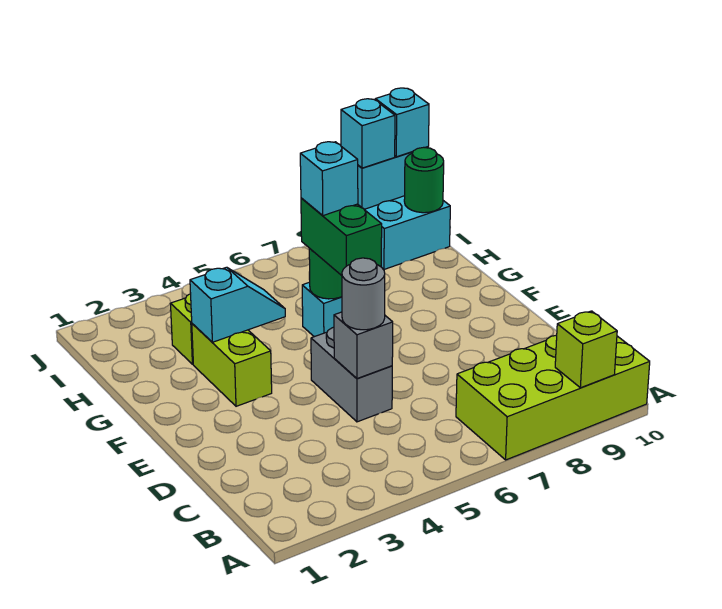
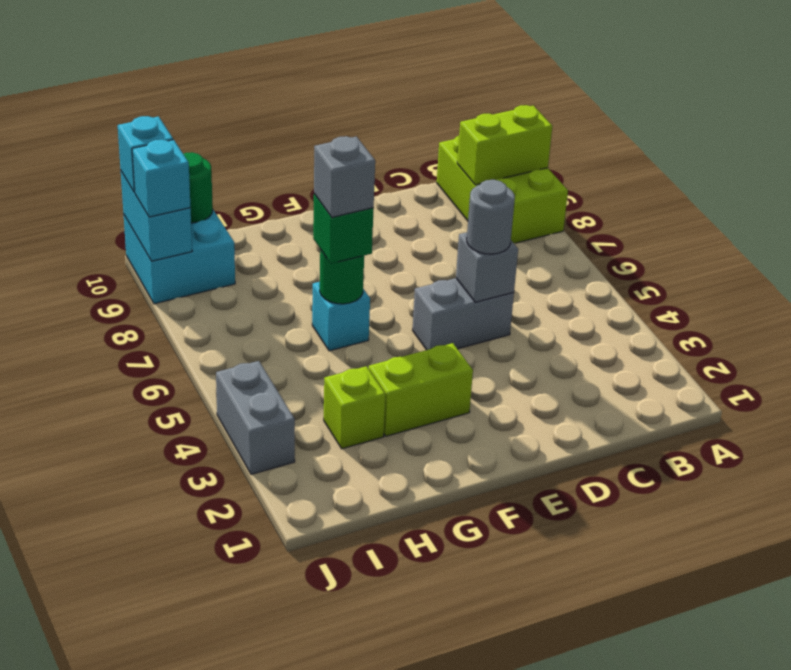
lime 2x4 brick [456,335,650,460] -> lime 2x3 brick [437,136,568,243]
lime 1x1 brick [555,311,617,388] -> lime 1x2 brick [457,105,552,185]
green 1x2 brick [301,198,382,276] -> green 1x1 brick [313,194,374,264]
cyan 1x2 slope [190,267,285,342] -> none
cyan 1x1 brick [300,142,358,216] -> grey 1x1 brick [314,136,375,217]
none -> grey 1x2 brick [216,361,295,474]

